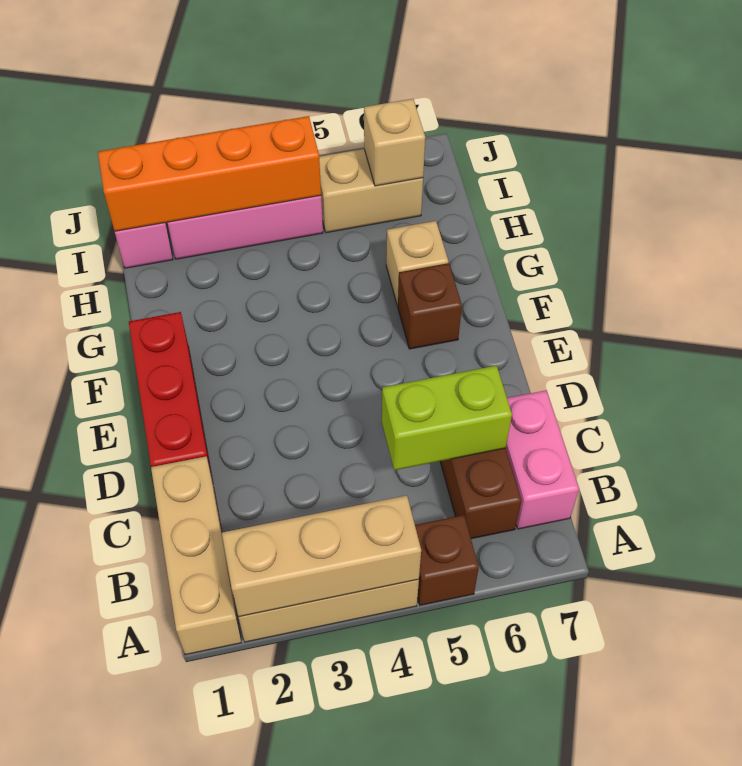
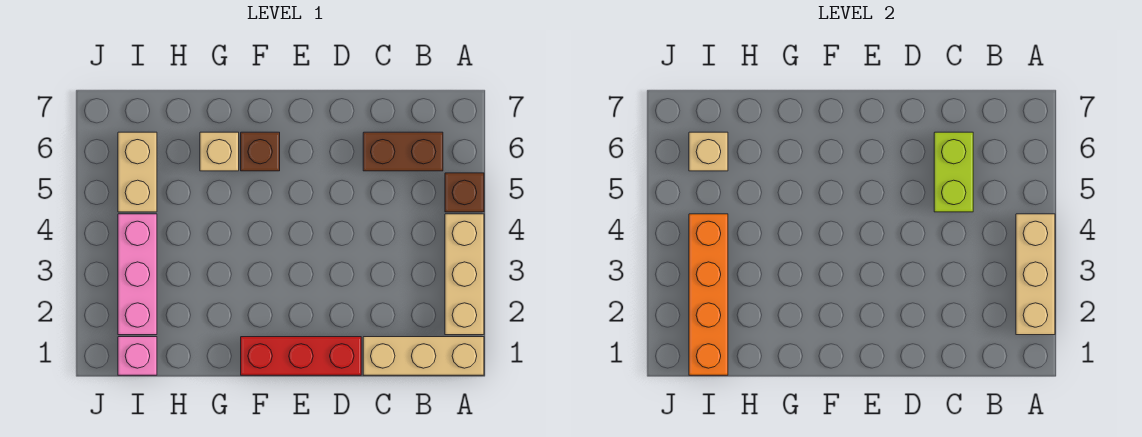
pink 1x2 brick [506,390,579,529] -> none

